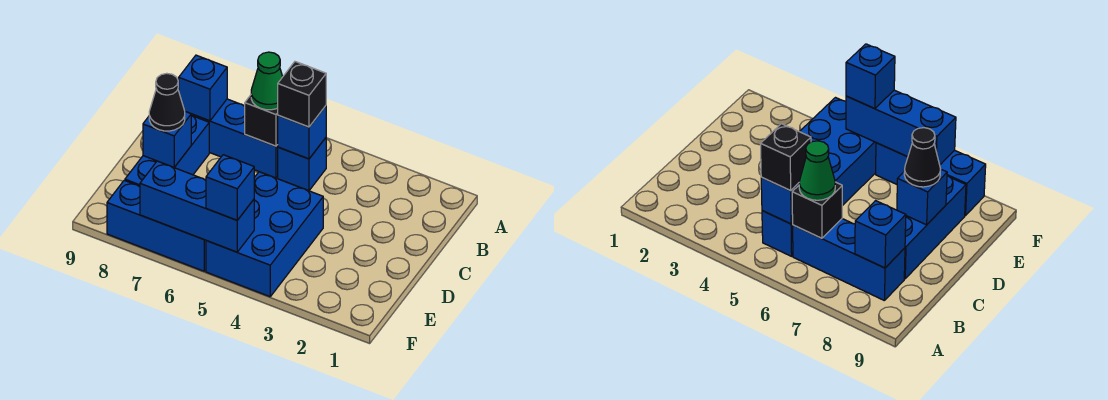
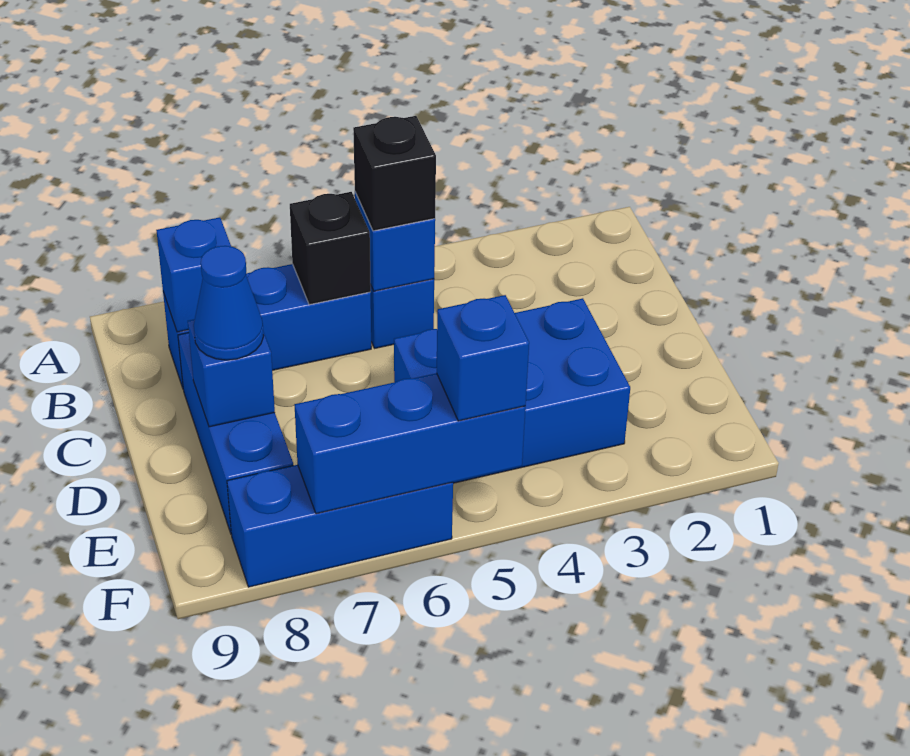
green 1x1 cone [251,52,283,110] -> none
blue 2x3 brick [206,172,323,297] -> blue 2x3 brick turned to [394,298,630,483]
black 1x1 cone [149,73,185,131] -> blue 1x1 cone [194,246,263,360]

